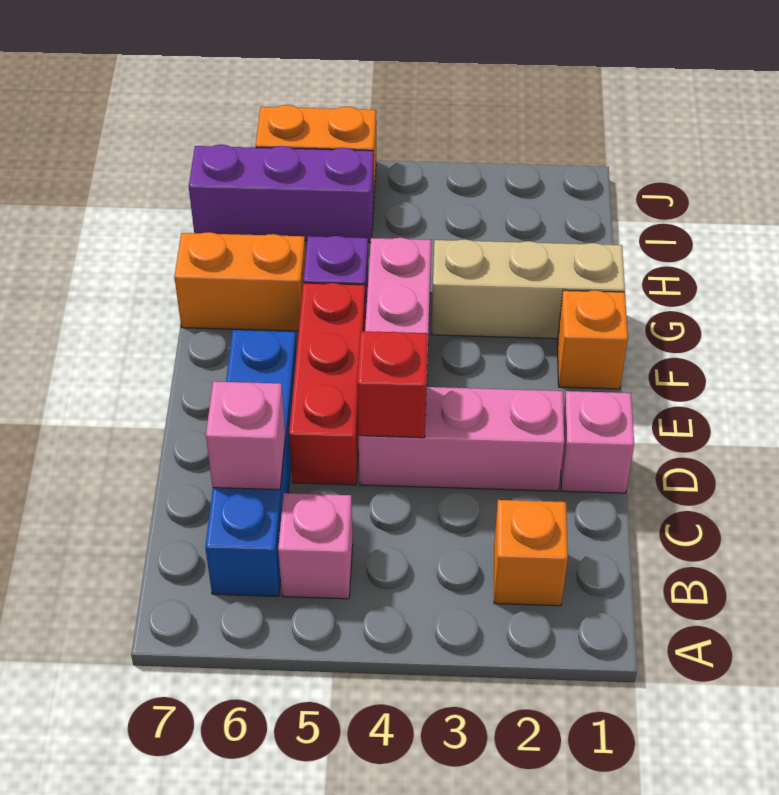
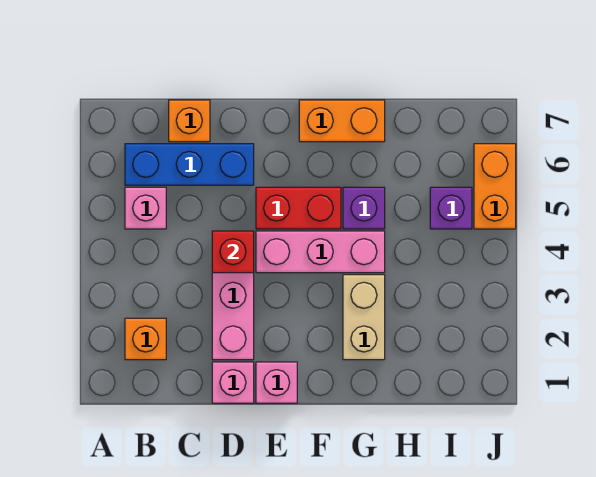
blue 1x4 brick [205,330,297,597] -> blue 1x3 brick [125,144,254,185]
pink 1x1 brick [206,381,285,490] -> pink 1x1 brick moved to [256,362,297,403]
red 1x3 brick [289,283,365,485] -> red 1x2 brick [256,187,341,229]
orange 1x1 brick [557,290,628,389] -> orange 1x1 brick moved to [169,100,210,142]
tan 1x3 brick [432,239,625,339] -> tan 1x2 brick [343,275,385,360]
orange 1x2 brick [174,232,306,331] -> orange 1x2 brick turned to [299,100,385,142]
purple 1x3 brick [189,145,374,243] -> purple 1x1 brick [430,187,472,229]

